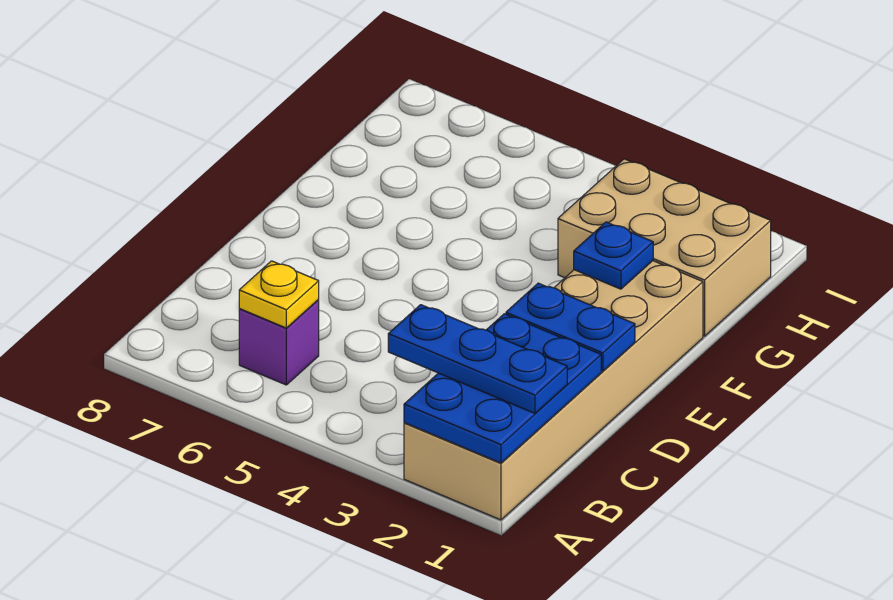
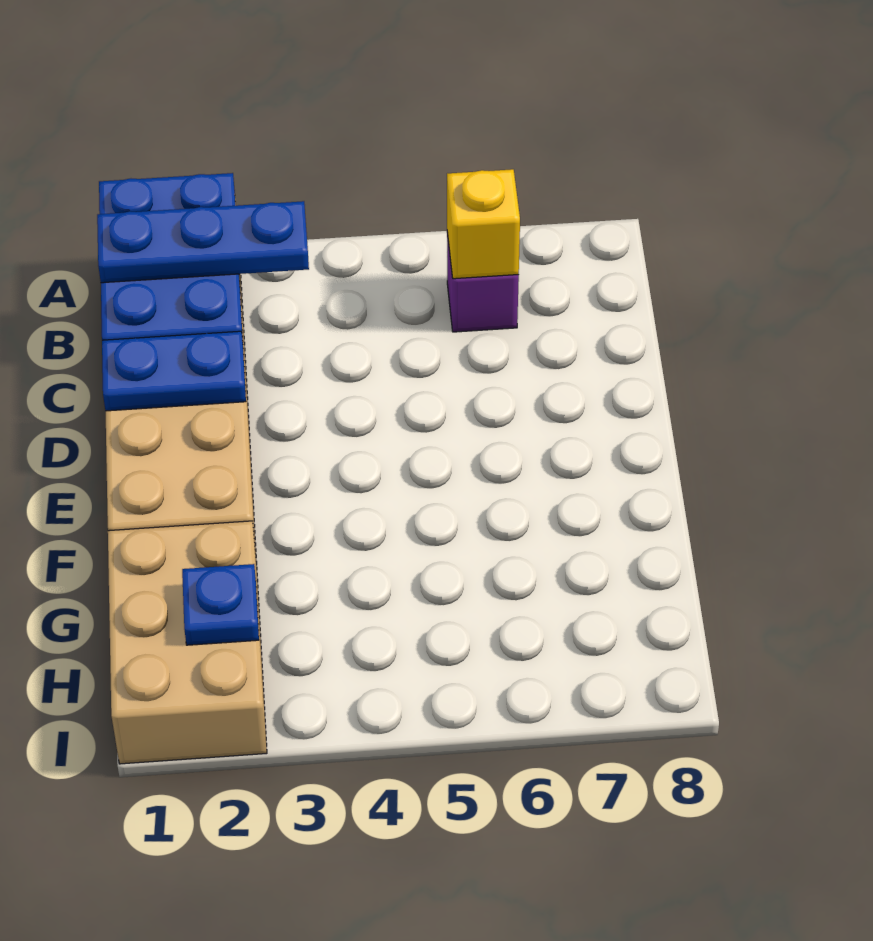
yellow 1x1 plate [239,261,319,328] -> yellow 1x1 brick [447,169,520,279]
blue 1x1 plate [574,222,653,289] -> blue 1x1 plate moved to [182,564,259,645]
tan 2x3 brick [558,159,771,336] -> tan 2x3 brick turned to [108,521,267,764]

